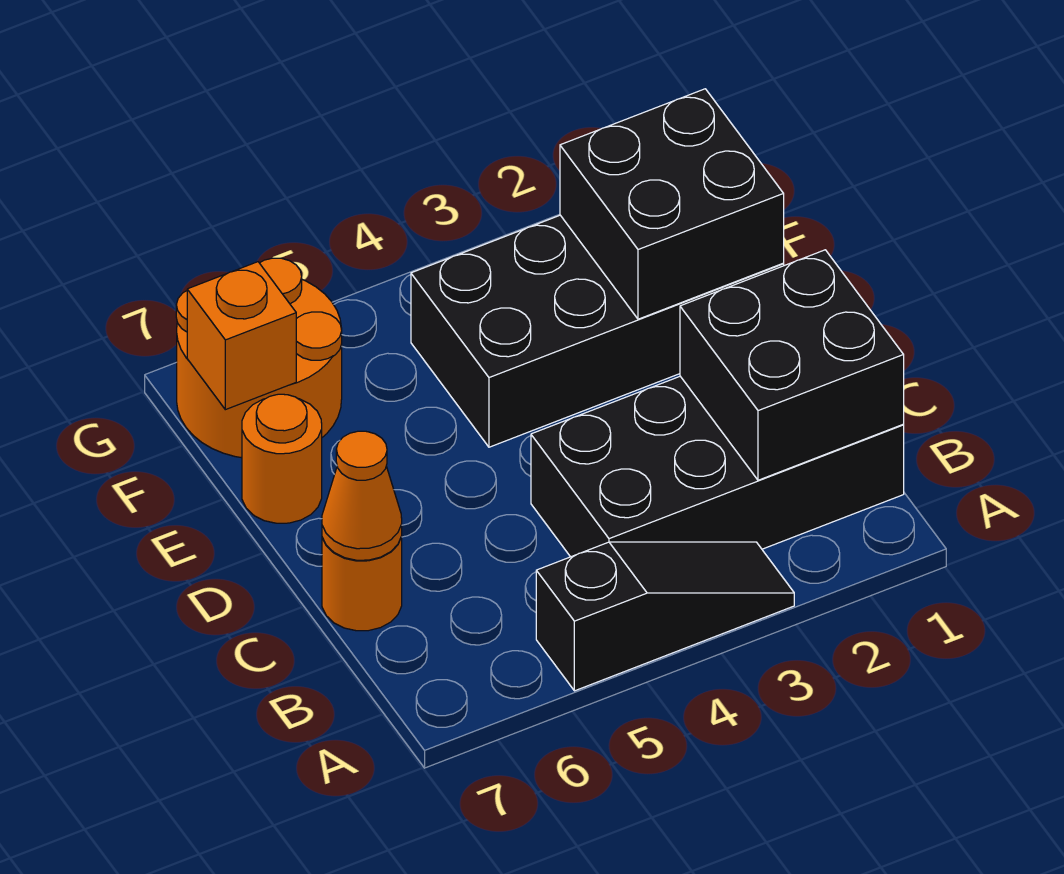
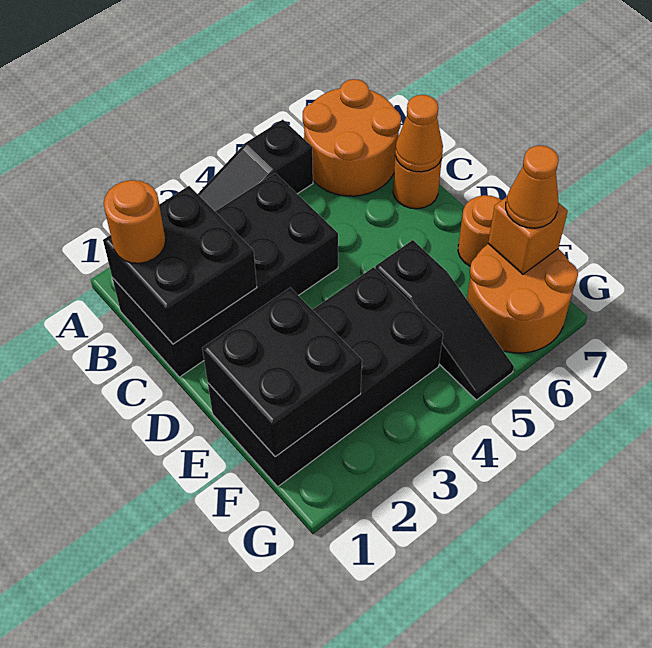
none -> orange 2x2 round brick [303,79,401,196]
none -> orange 1x1 round brick [104,180,166,263]
none -> black 1x3 slope [375,240,514,400]
none -> orange 1x1 cone [506,145,559,228]

